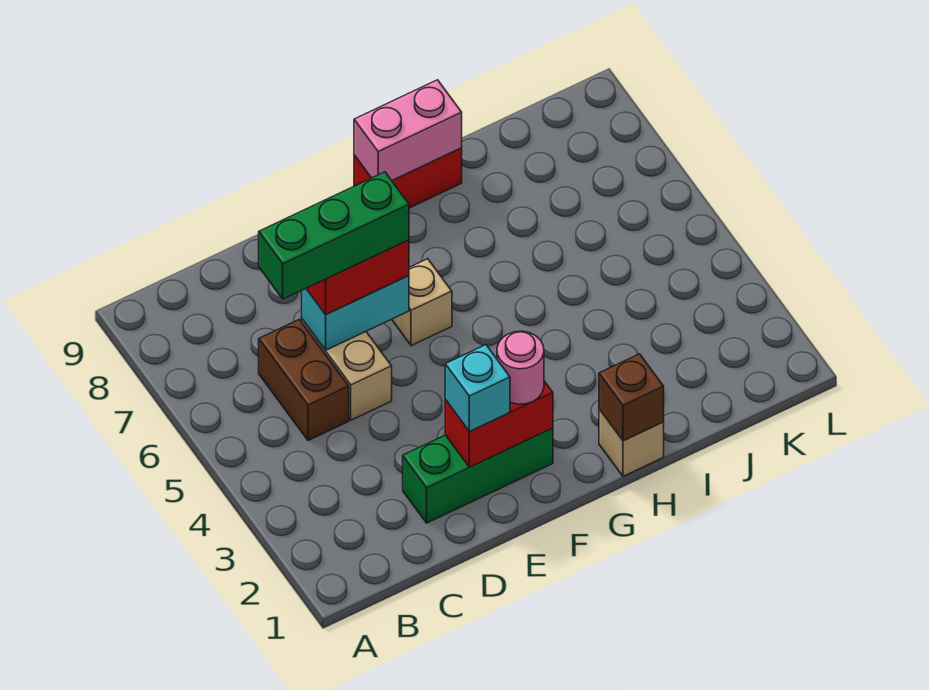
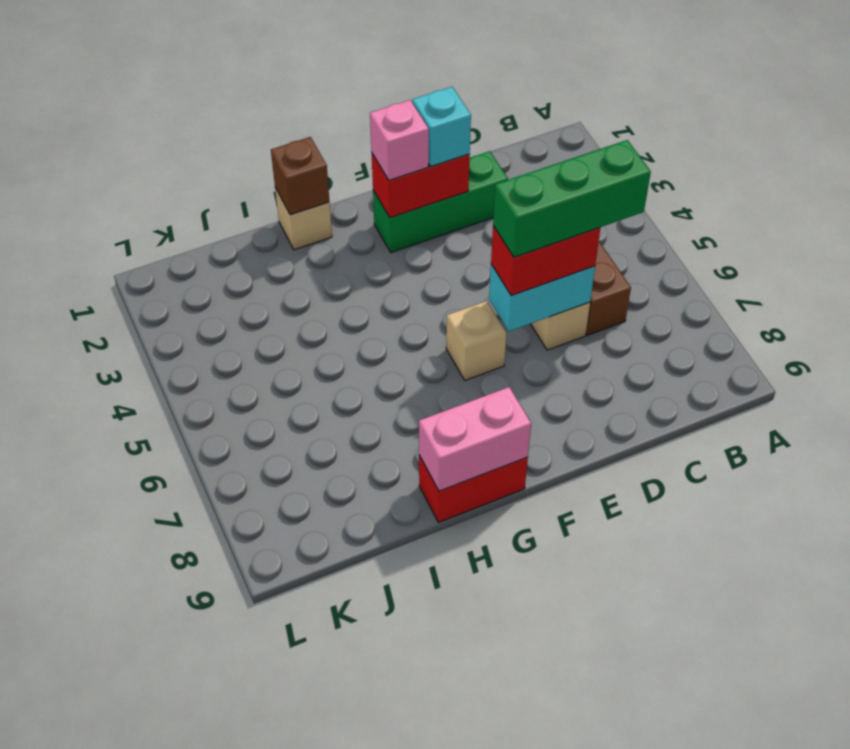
pink 1x1 round brick [497,331,544,404] -> pink 1x1 brick [370,100,429,180]

